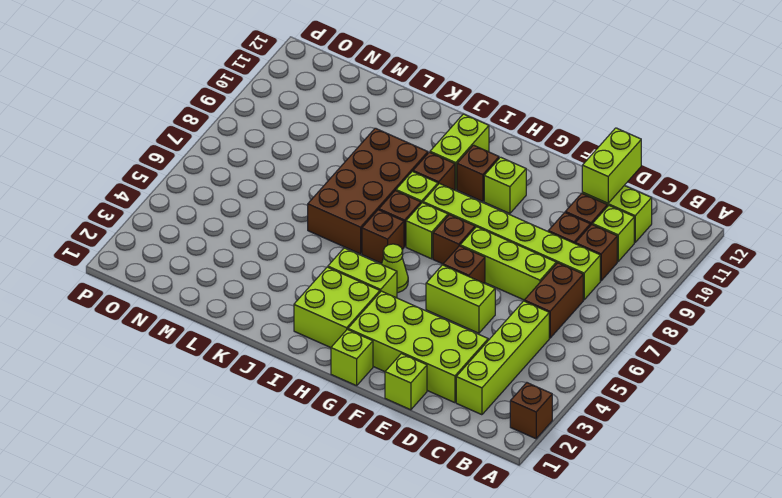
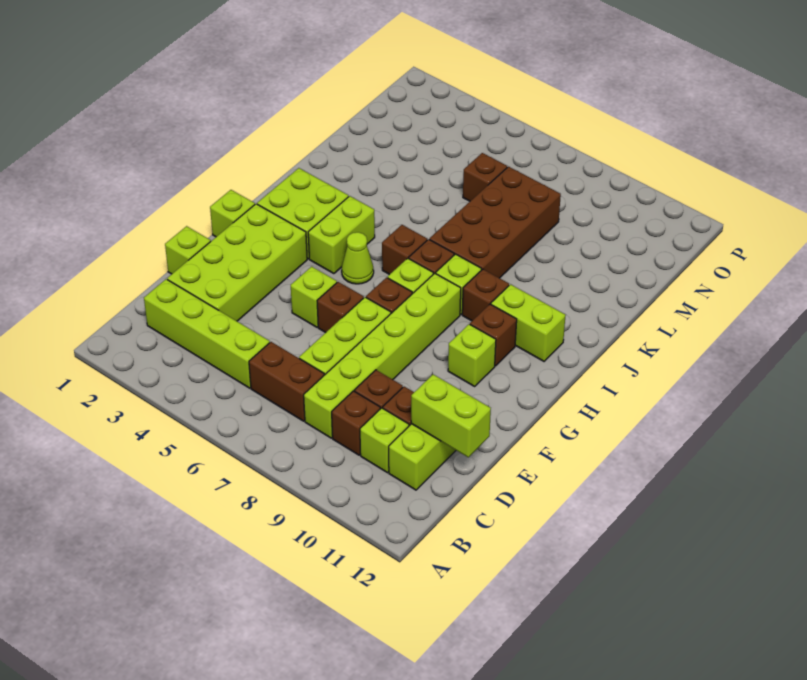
brown 1x1 brick [510,383,552,439] -> brown 1x1 brick moved to [463,153,507,201]
lime 1x2 brick [426,265,495,333] -> lime 1x1 brick [291,267,337,327]
brown 2x4 brick [308,128,428,254] -> brown 2x4 brick turned to [429,167,561,278]

